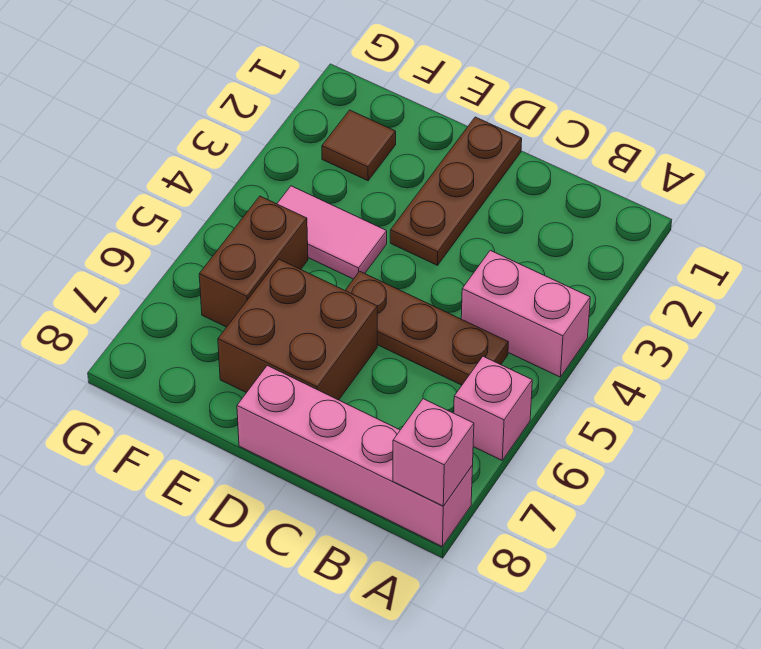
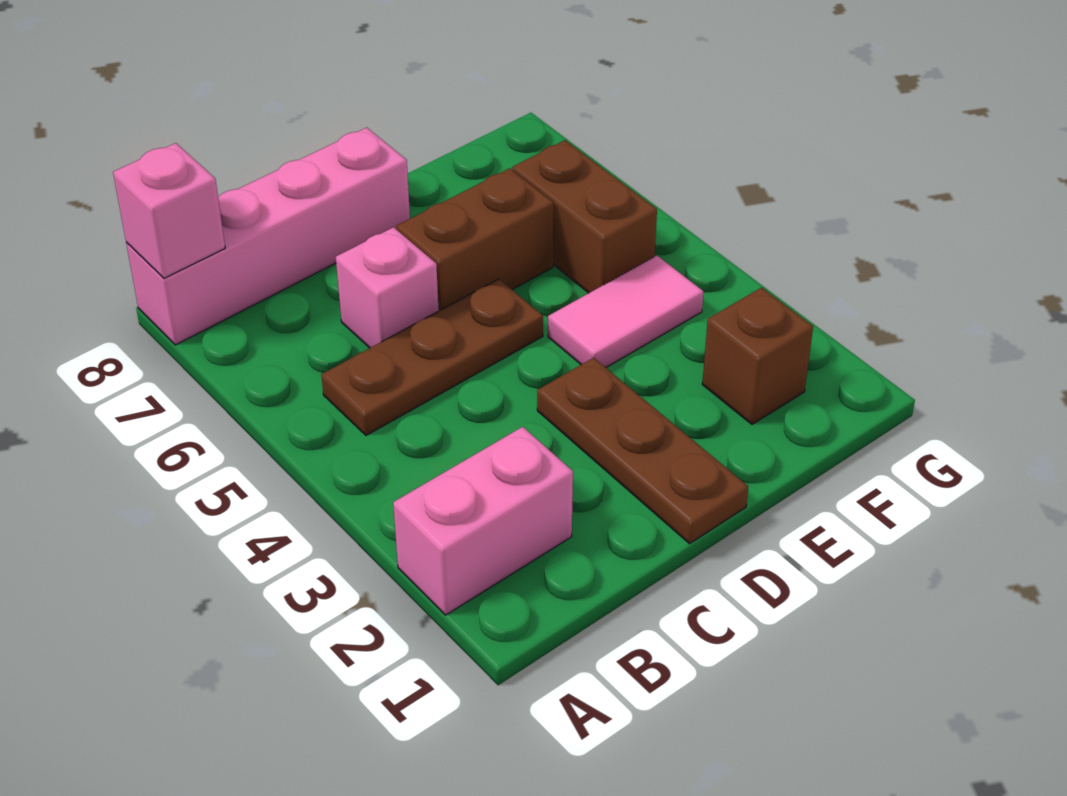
pink 1x2 brick [461,250,590,377] -> pink 1x2 brick moved to [393,427,573,615]
pink 1x1 brick [454,356,532,460] -> pink 1x1 brick moved to [336,227,439,348]
brown 2x2 brick [218,259,377,400] -> brown 1x2 brick [397,168,553,311]
brown 1x1 tile [322,110,396,181] -> brown 1x1 brick [702,287,813,424]

